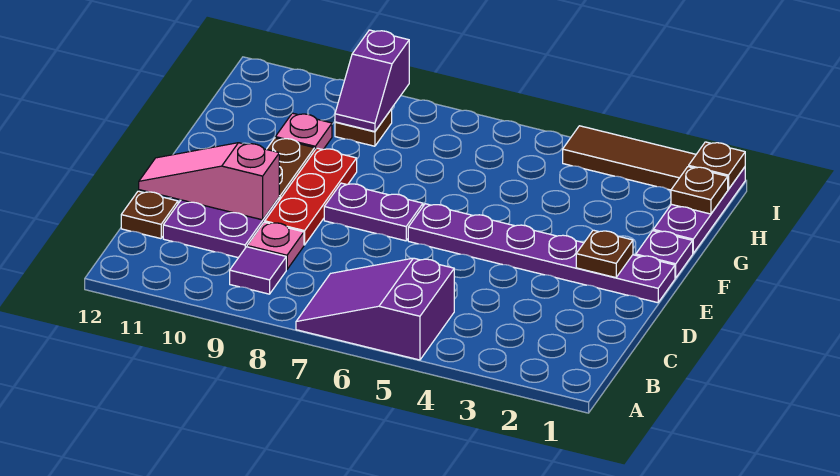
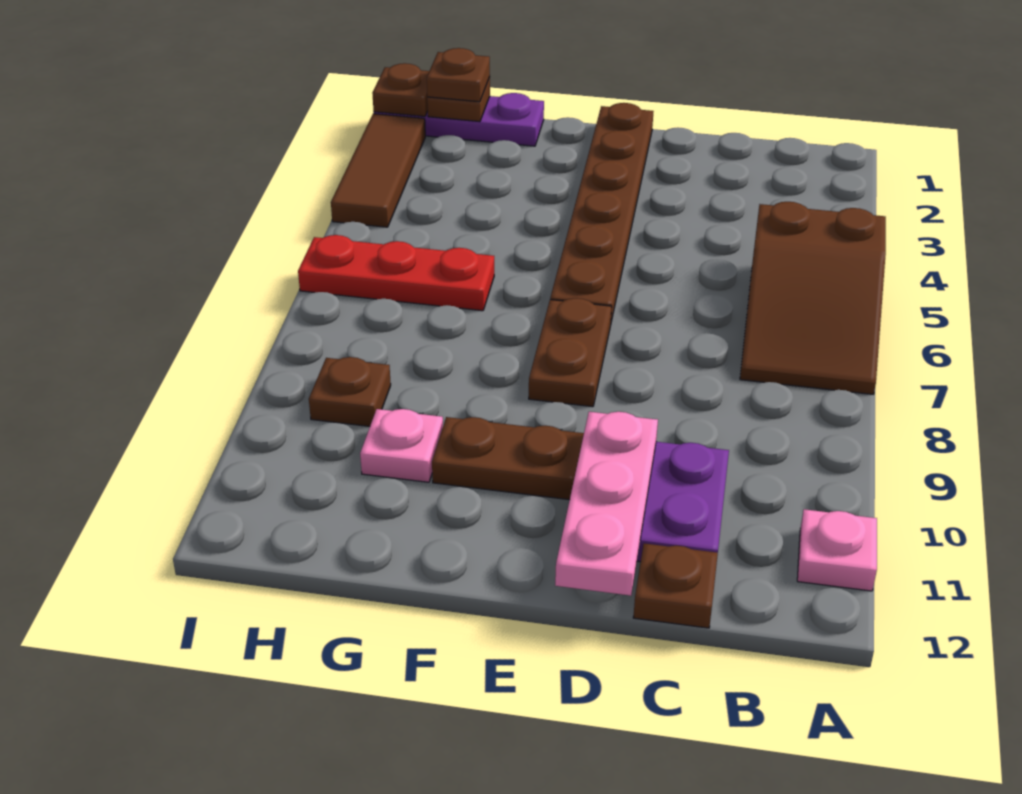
purple 2x3 slope [296,258,454,360] -> brown 2x3 slope [740,202,886,394]
purple 1x1 tile [230,247,286,294] -> none
pink 1x1 plate [247,222,304,269] -> pink 1x1 plate moved to [797,509,877,591]
red 1x3 plate [265,148,357,245] -> red 1x3 plate moved to [298,235,494,311]
pink 1x3 slope [139,143,279,220] -> pink 1x3 plate [555,412,658,596]
purple 1x6 plate [408,204,675,303] -> brown 1x6 plate [550,103,653,322]
brown 1x1 plate [576,230,633,278] -> brown 1x1 plate moved to [427,48,490,102]
purple 1x2 plate [324,183,423,241] -> brown 1x2 plate [529,298,612,407]
purple 1x1 plate [636,231,693,278] -> none
purple 1x2 slope [335,30,409,132] -> none

